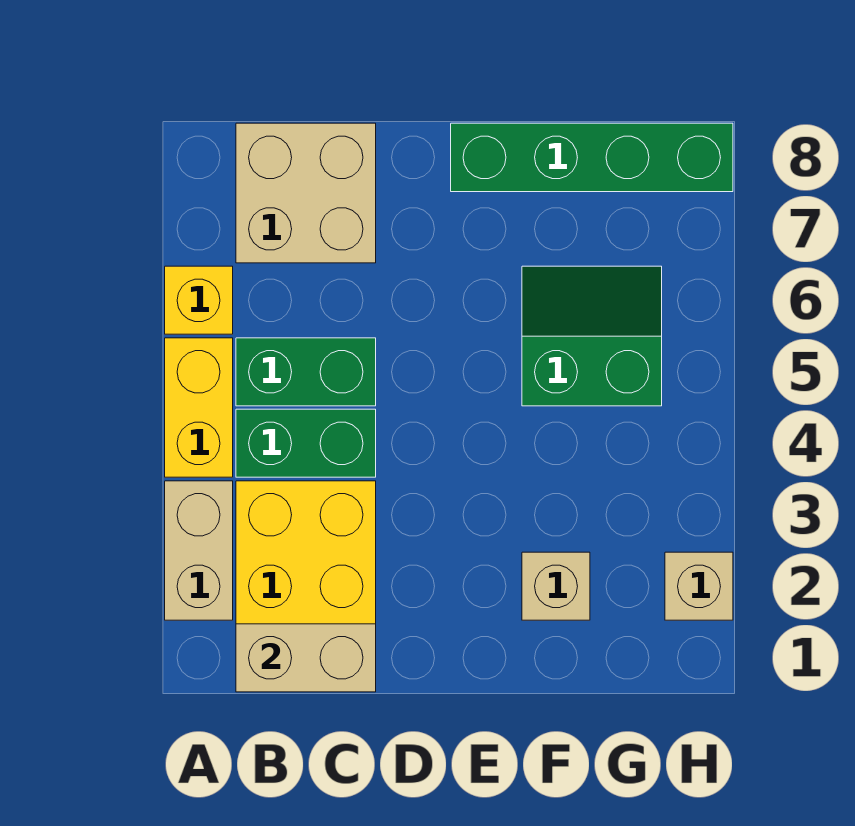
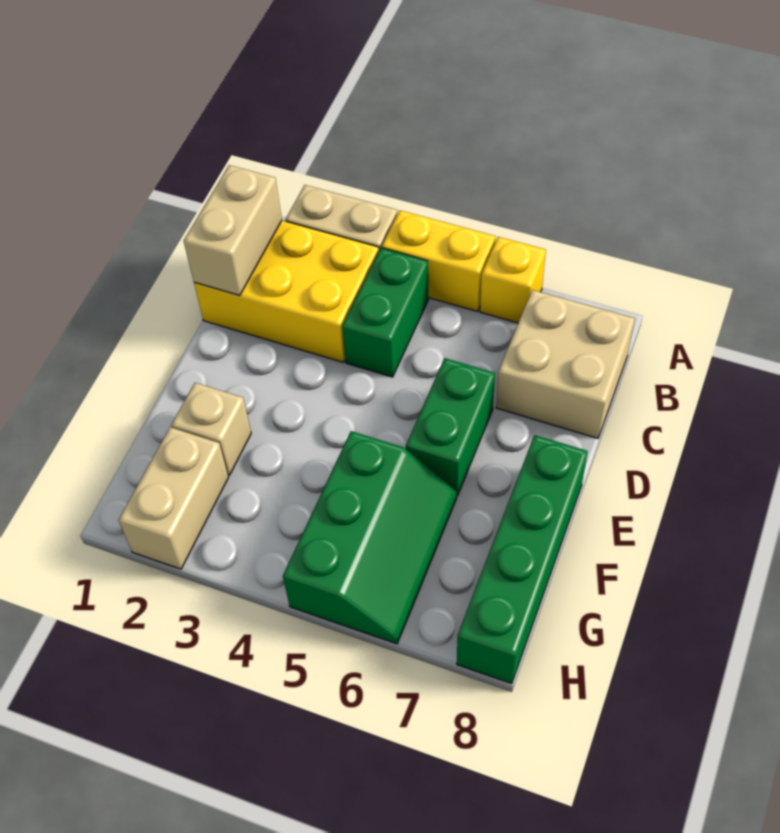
green 1x2 brick [236,338,376,406] -> green 1x2 brick moved to [406,358,495,496]
green 2x2 slope [522,266,662,406] -> green 2x3 slope [283,431,457,644]
tan 1x1 brick [665,552,733,620] -> tan 1x2 brick [119,427,228,569]

